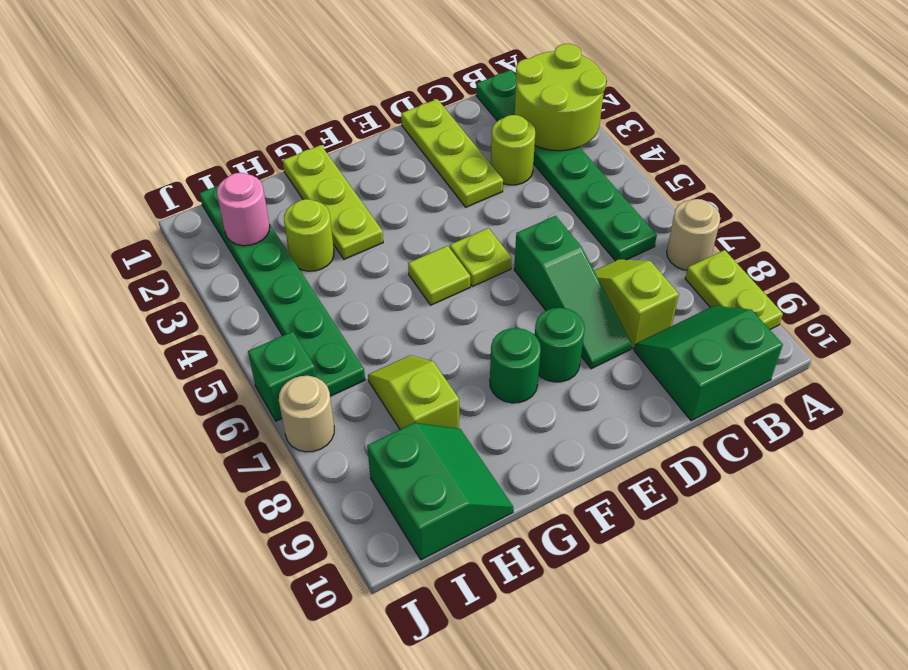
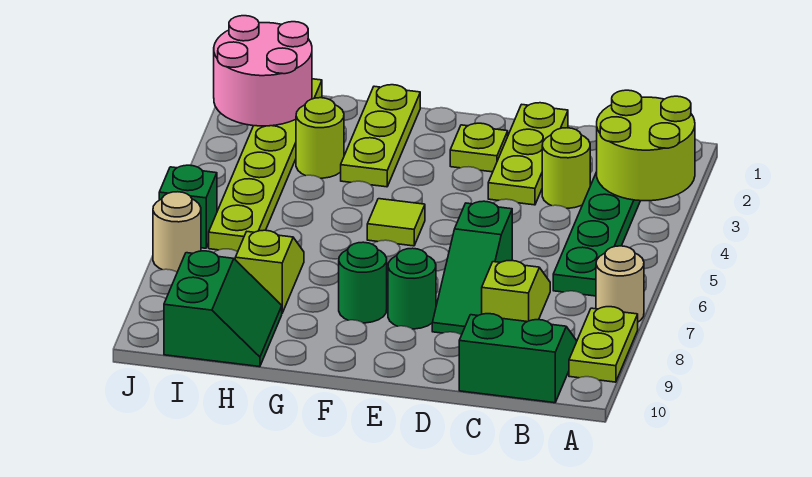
lime 1x1 plate [450,228,512,286] -> lime 1x1 plate moved to [450,123,508,172]
green 1x6 plate [200,185,365,396] -> lime 1x6 plate [209,79,322,252]
pink 1x1 round brick [217,173,270,246] -> pink 2x2 round brick [214,16,312,126]

